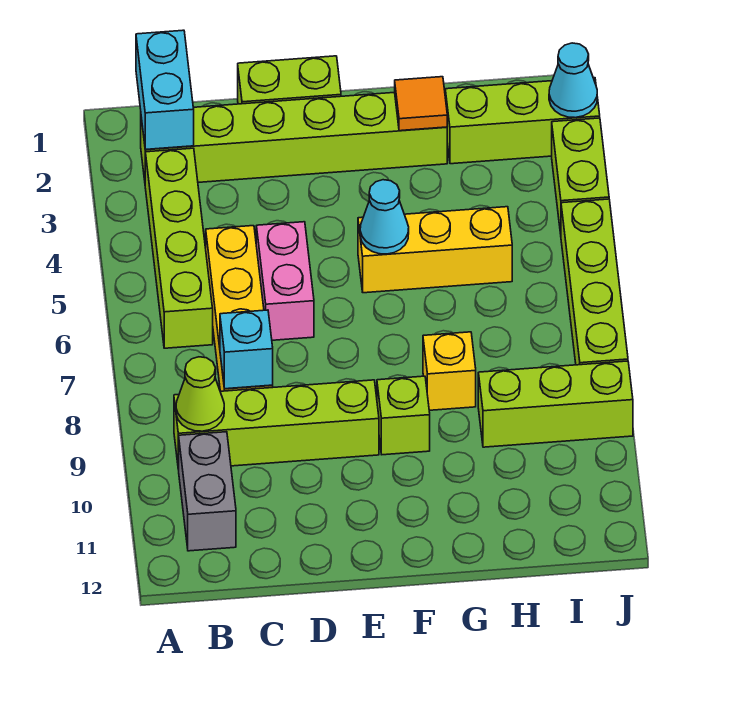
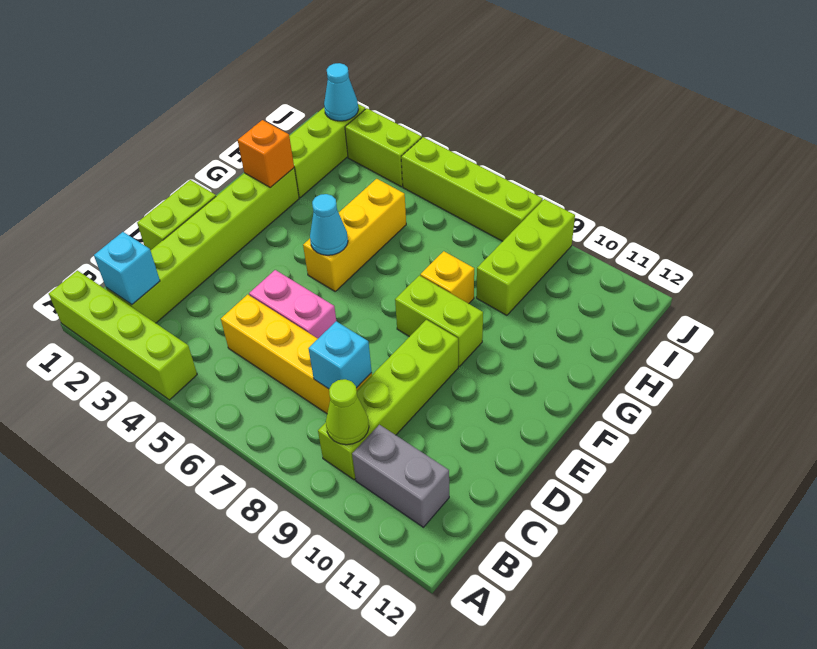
cyan 1x2 brick [136,30,194,149] -> cyan 1x1 brick [94,232,160,305]
lime 1x4 brick [145,148,213,348] -> lime 1x4 brick moved to [49,271,197,400]
lime 1x1 brick [377,376,430,455] -> lime 1x2 brick [395,275,483,366]
orange 1x1 tile [395,77,447,131] -> orange 1x1 brick [238,120,294,188]

